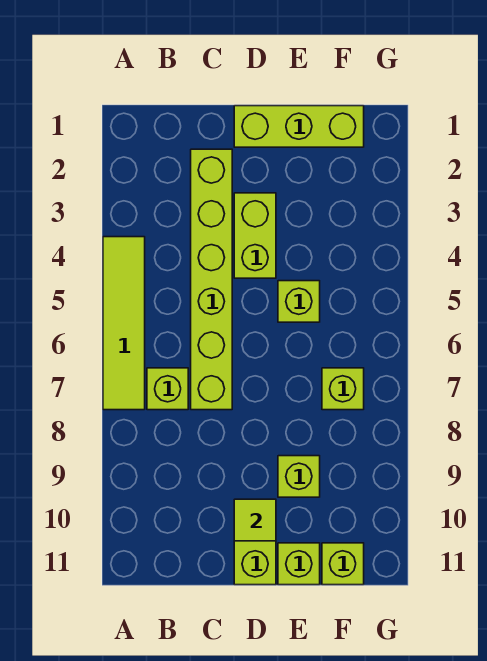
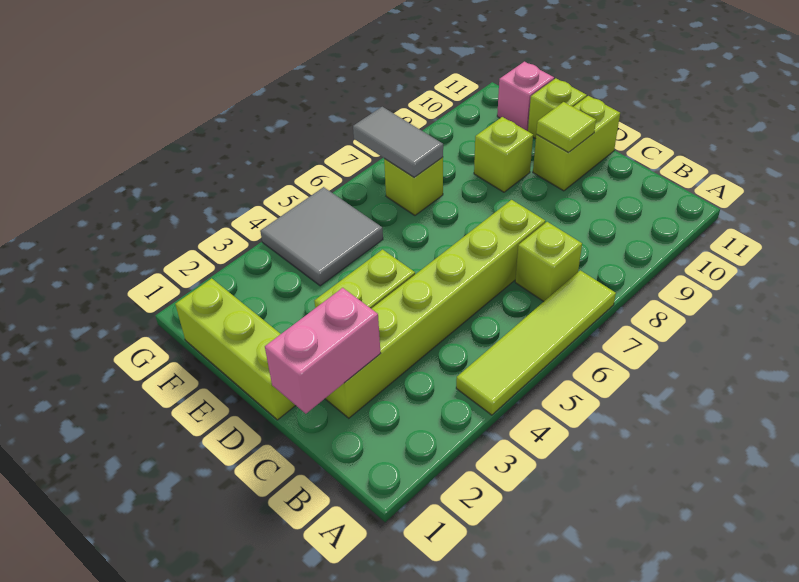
none -> pink 1x2 brick [265,288,381,414]
lime 1x1 brick [278,281,320,322] -> none
none -> grey 2x2 tile [260,187,383,286]
none -> grey 1x2 tile [353,107,443,177]
lime 1x1 brick [322,543,364,585] -> pink 1x1 brick [497,62,554,131]

